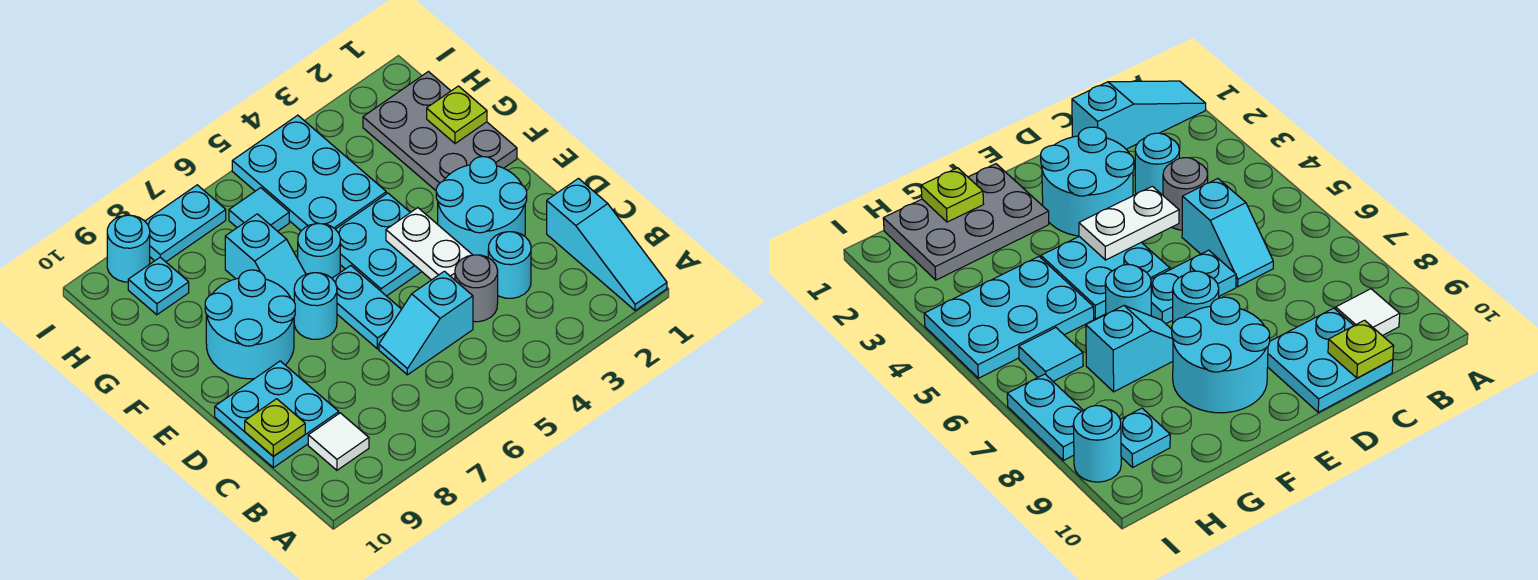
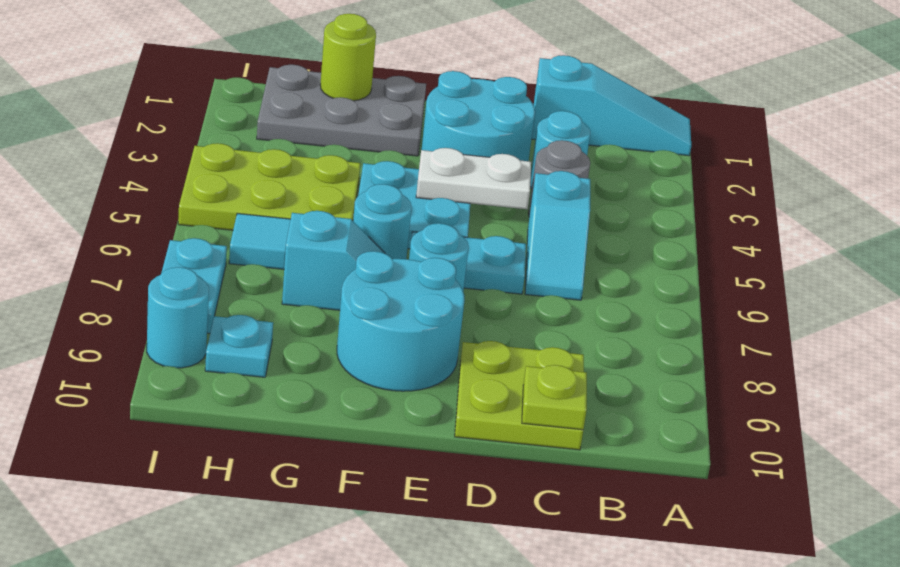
white 1x1 tile [308,413,369,470] -> none
cyan 2x2 plate [215,361,339,468] -> lime 2x2 plate [455,341,584,450]
lime 1x1 plate [427,86,487,144] -> lime 1x1 round brick [320,14,376,101]
cyan 2x3 plate [232,115,386,231] -> lime 2x3 plate [178,143,360,230]

